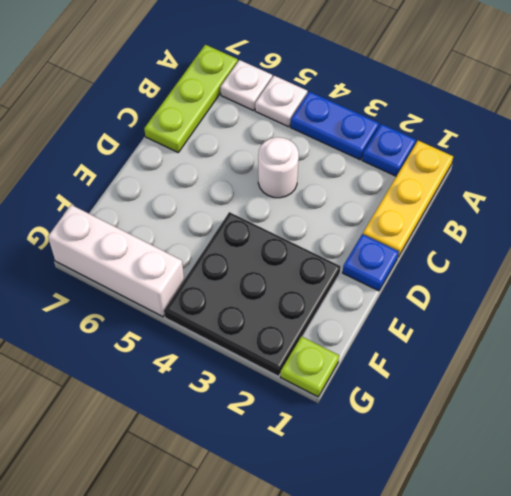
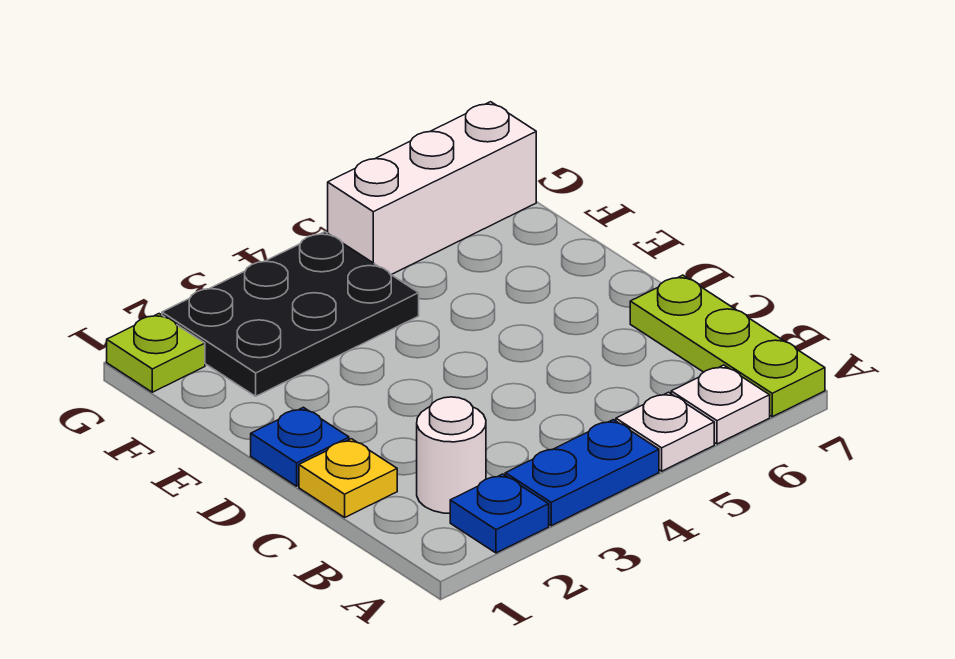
yellow 1x3 plate [363,141,453,257] -> yellow 1x1 plate [299,439,397,517]
white 1x1 round brick [258,137,299,198] -> white 1x1 round brick moved to [417,397,486,513]
black 3x3 plate [164,212,341,376] -> black 2x3 plate [162,232,419,396]

